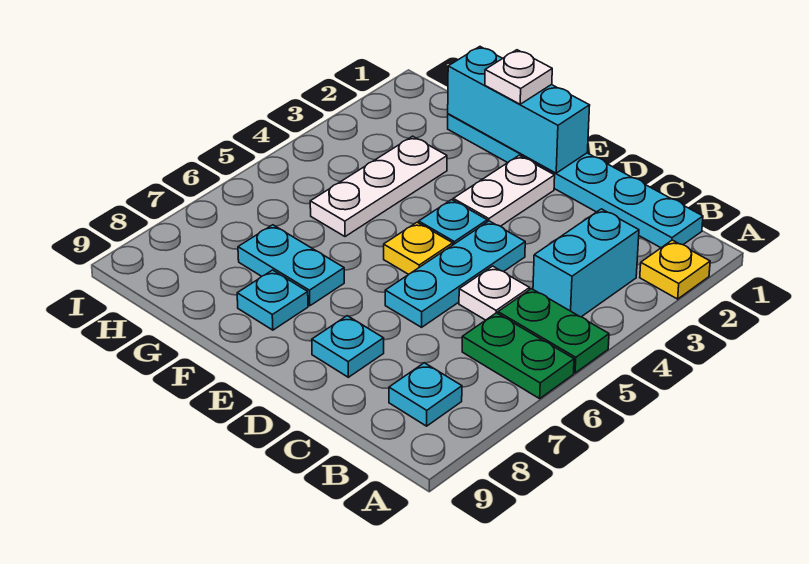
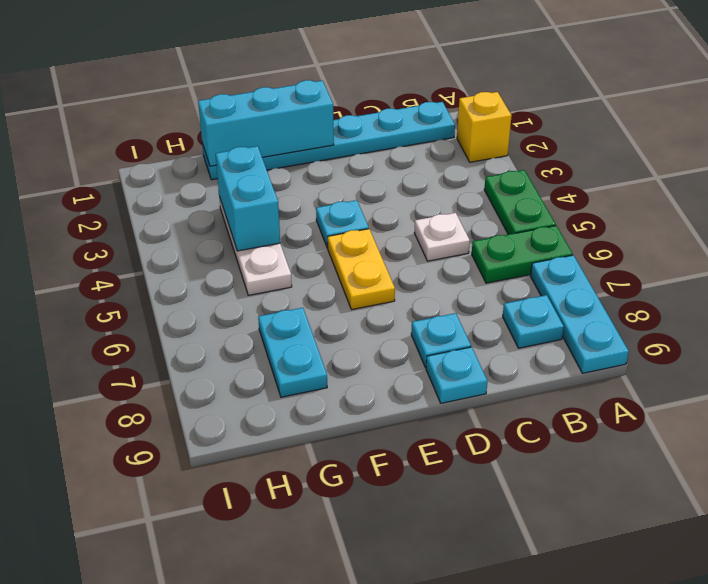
yellow 1x1 plate [640,240,710,299] -> yellow 1x1 brick [457,92,512,162]
green 1x2 plate [498,289,609,373] -> green 1x2 plate turned to [484,170,556,235]
cyan 1x2 brick [533,209,639,317] -> cyan 1x2 brick moved to [216,146,280,251]
cyan 1x3 plate [385,221,525,327] -> cyan 1x3 plate moved to [531,255,629,373]
white 1x2 plate [453,156,555,226] -> none
yellow 1x1 plate [384,222,453,274] -> yellow 1x2 plate [328,229,395,310]
white 1x1 plate [485,50,552,104] -> none
cyan 1x2 plate [238,225,344,306] -> cyan 1x2 plate turned to [258,308,327,397]
cyan 1x1 plate [237,270,308,330] -> cyan 1x1 plate moved to [426,347,487,403]

